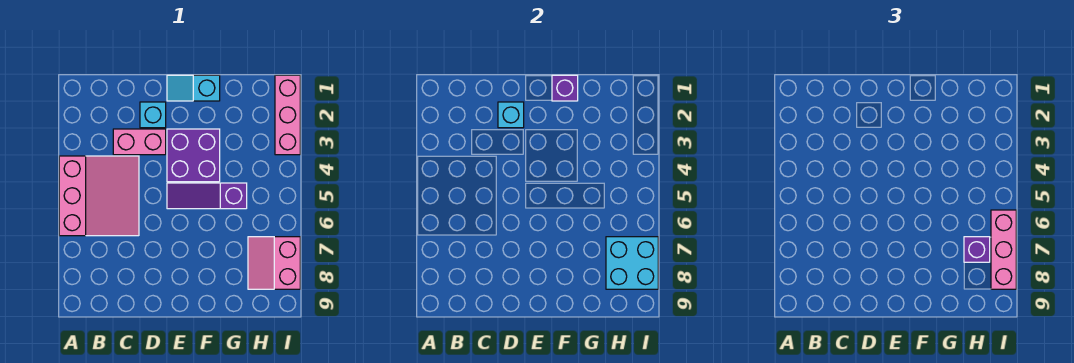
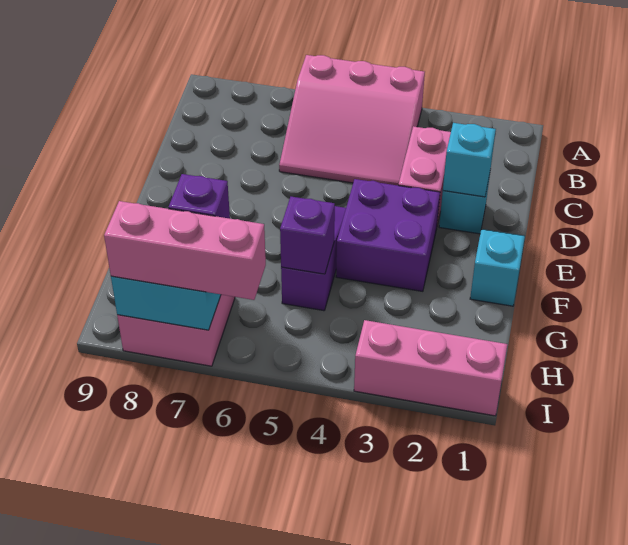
purple 1x1 brick [552,75,578,101] -> purple 1x1 brick moved to [280,197,335,274]

